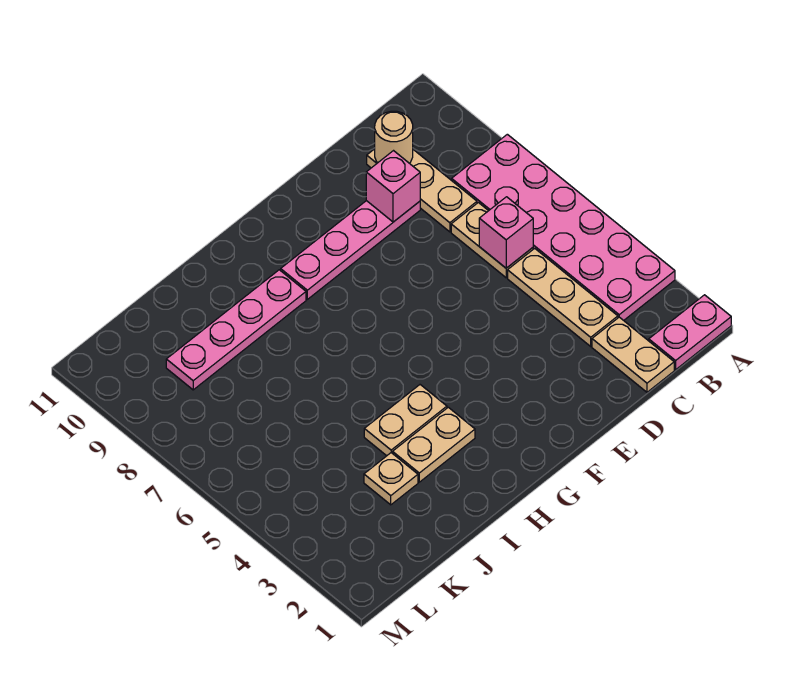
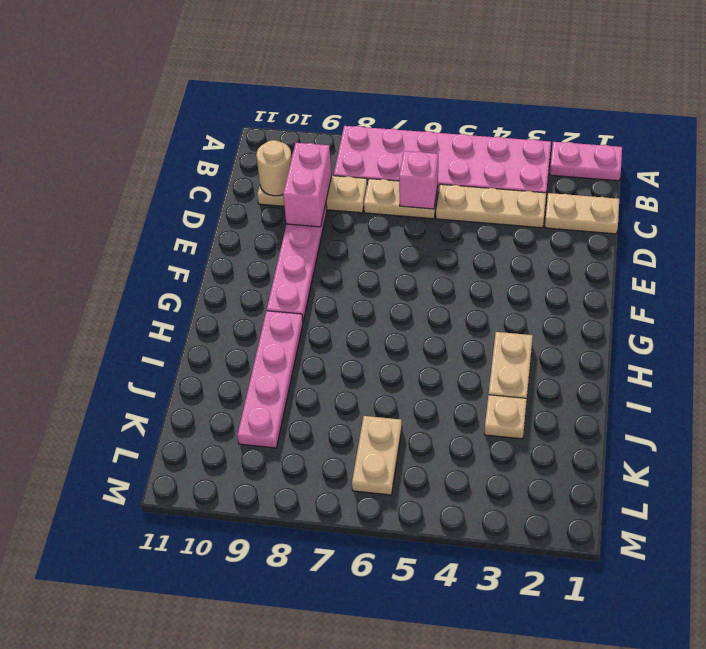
pink 1x2 plate [649,295,731,370] -> pink 1x2 plate turned to [550,142,622,181]
pink 1x1 brick [366,151,420,222] -> pink 1x2 brick [283,143,332,227]
tan 1x2 plate [364,385,447,456] -> tan 1x2 plate moved to [352,416,402,495]

